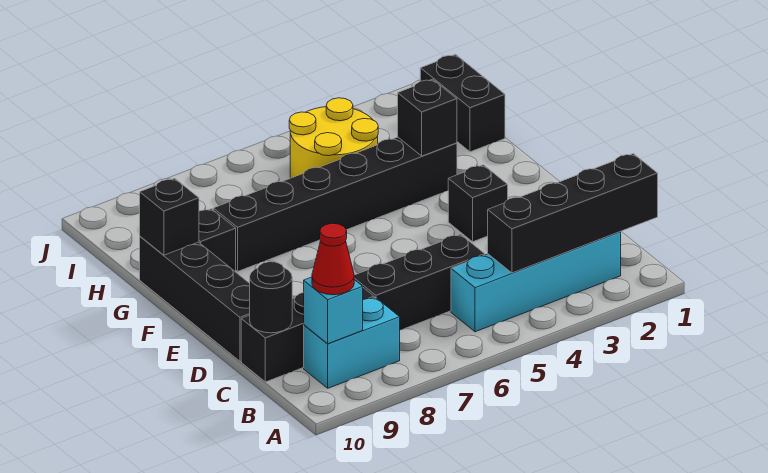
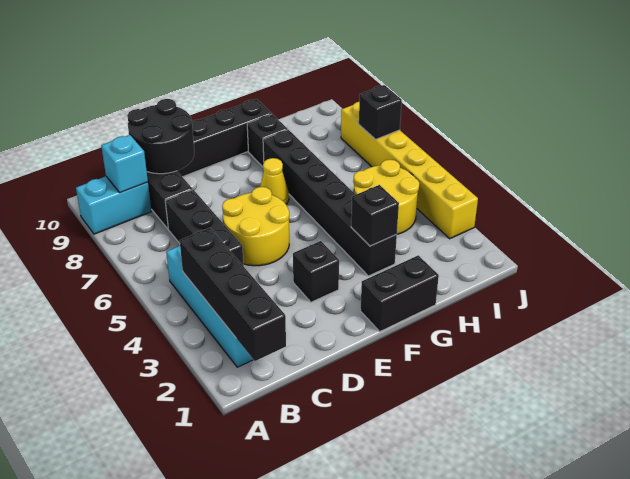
cyan 1x2 brick [304,297,400,388] -> cyan 1x2 brick turned to [76,176,152,234]
red 1x1 cone [312,223,354,295] -> none
black 1x1 round brick [250,262,292,333] -> black 2x2 round brick [127,99,194,174]
none -> yellow 2x2 round brick [222,187,289,266]
none -> yellow 1x1 cone [260,158,289,204]
black 1x1 brick [140,178,199,255] -> black 1x1 brick moved to [359,85,402,140]
black 1x2 brick [420,54,505,152] -> black 1x2 brick moved to [360,255,439,331]
none -> yellow 1x6 brick [341,102,478,239]

